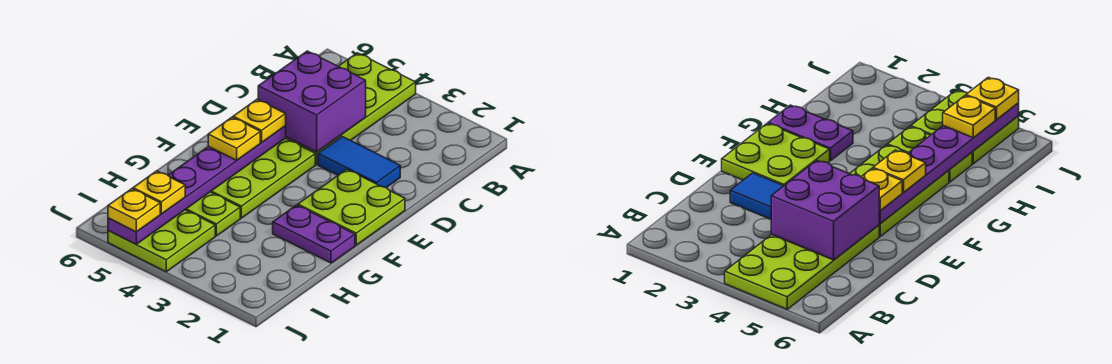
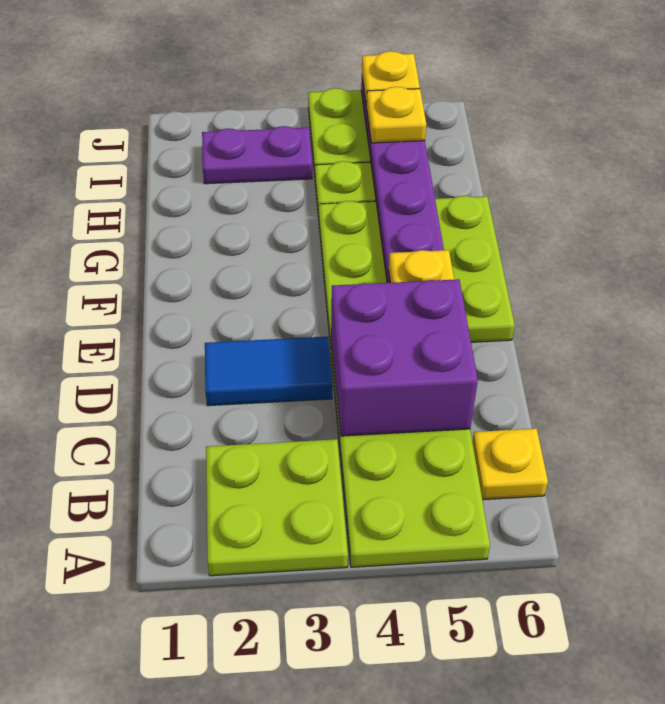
lime 2x2 plate [298,169,405,245] -> lime 2x2 plate moved to [206,439,348,576]
lime 2x3 plate [211,138,315,218] -> lime 3x3 plate [319,196,515,347]
yellow 1x1 plate [208,117,260,160] -> yellow 1x1 plate moved to [472,428,548,500]
purple 1x2 plate [273,205,355,263] -> purple 1x2 plate moved to [202,126,312,184]

